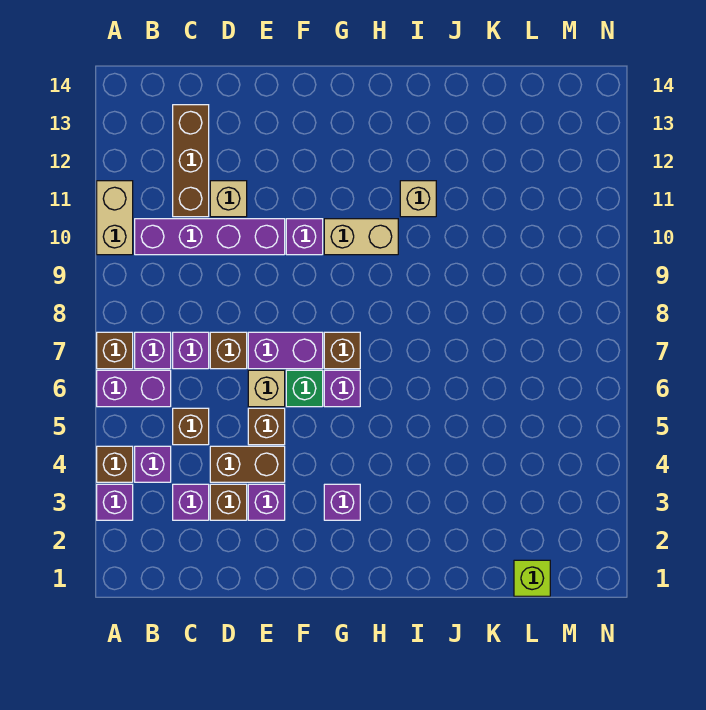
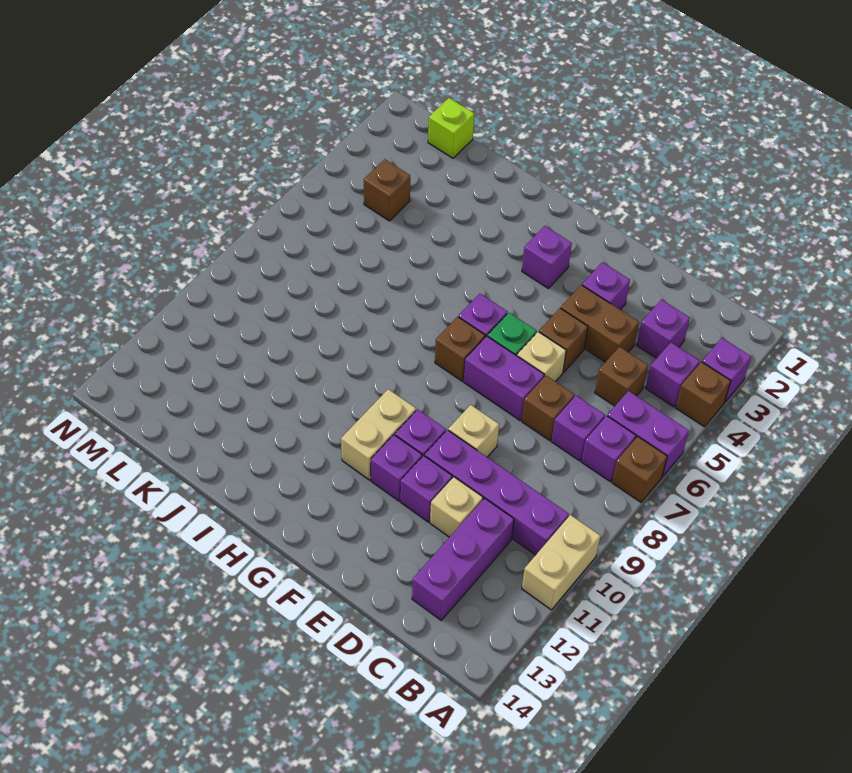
brown 1x3 brick [173,105,209,217] -> purple 1x3 brick [412,498,514,620]
brown 1x1 brick [210,484,247,520] -> brown 1x1 brick moved to [364,159,410,221]
none -> purple 1x1 brick [400,456,452,522]
none -> purple 1x1 brick [371,435,422,501]
tan 1x2 brick [324,219,398,255] -> tan 1x2 brick turned to [341,389,416,480]
tan 1x1 brick [400,181,436,217] -> tan 1x1 brick moved to [448,405,499,457]

